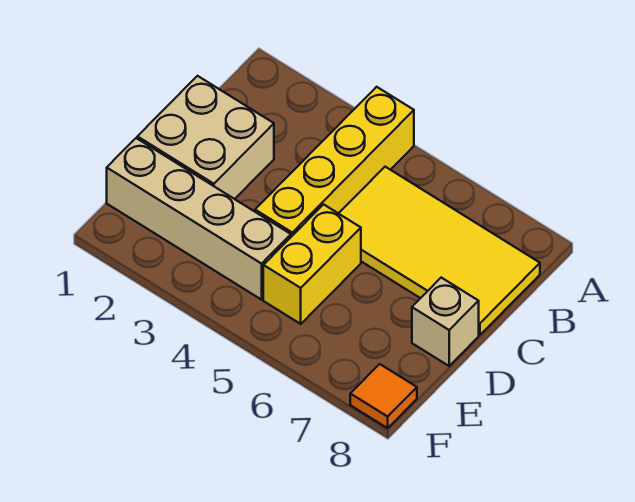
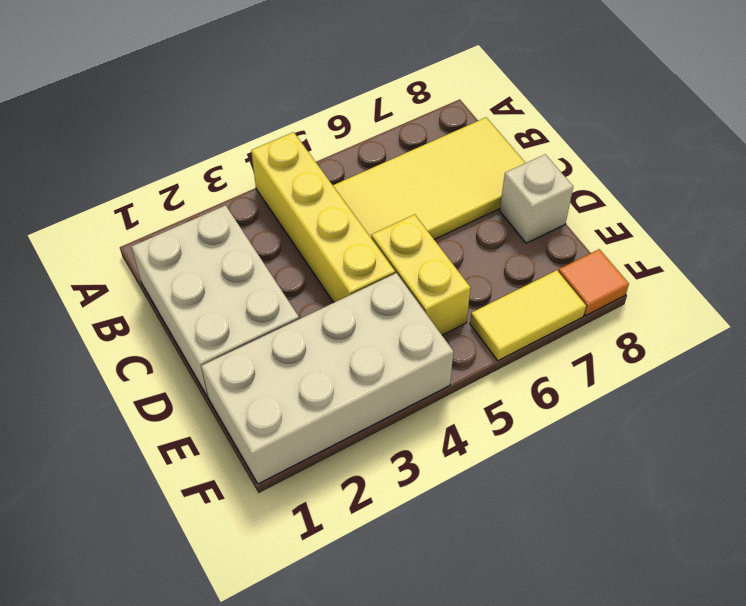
tan 2x2 brick [137,76,274,199] -> tan 2x3 brick [132,205,299,397]
tan 1x4 brick [107,138,291,300] -> tan 2x4 brick [201,273,453,484]
none -> yellow 1x2 tile [470,270,586,361]

